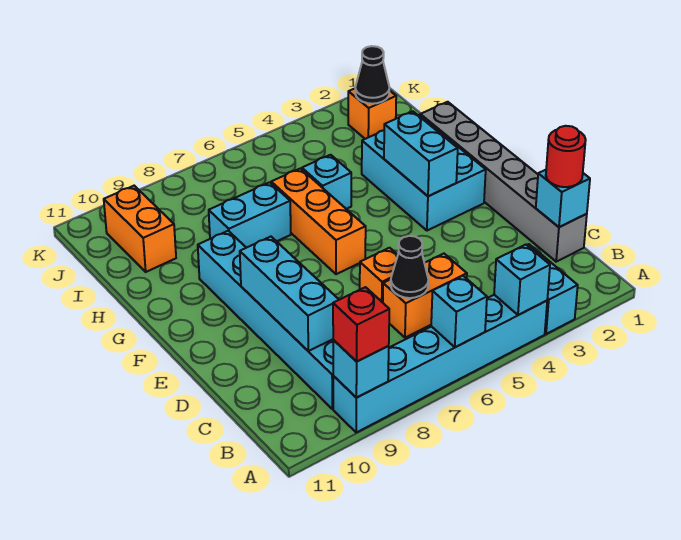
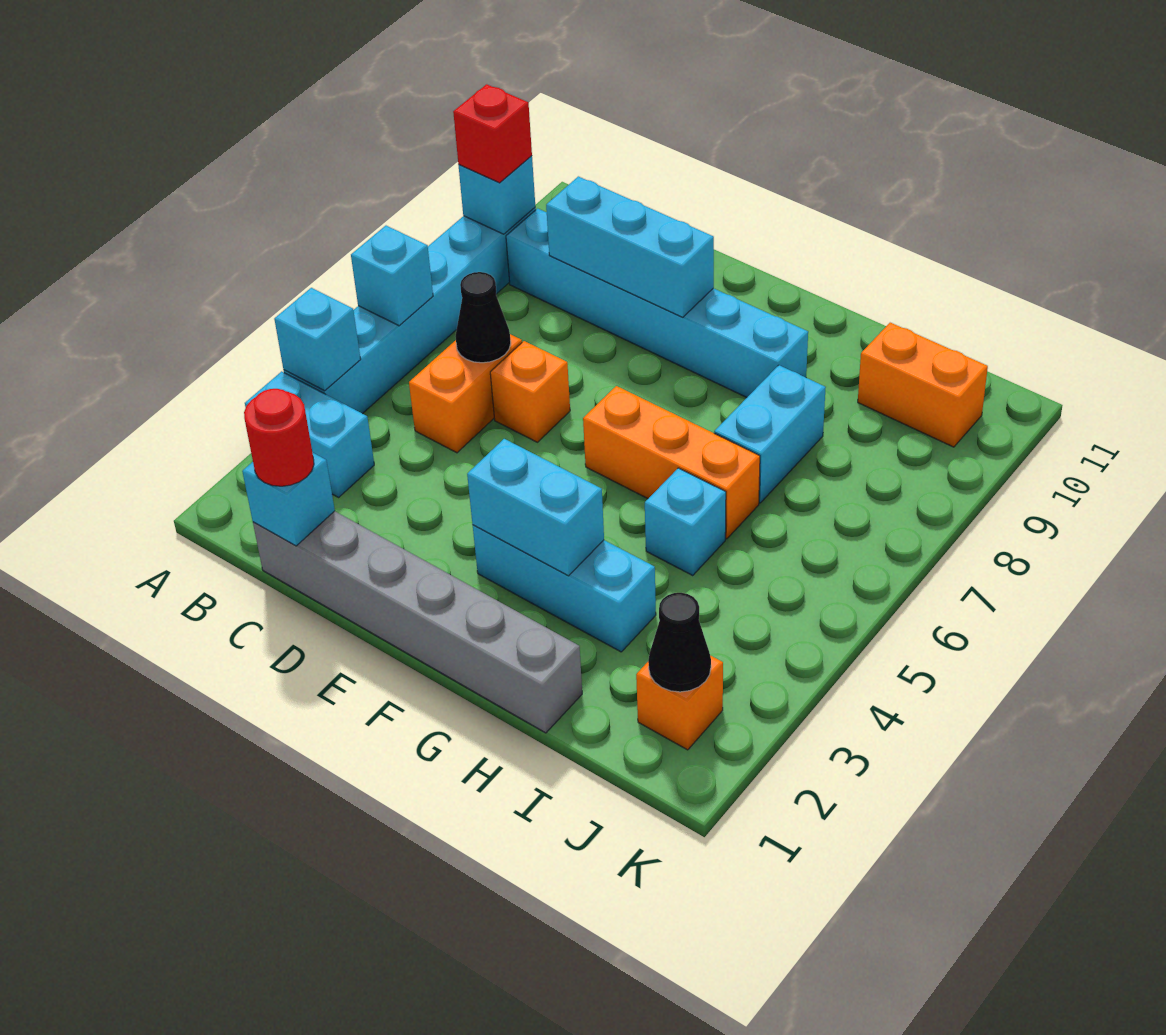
cyan 2x3 brick [362,115,486,231] -> cyan 1x3 brick [473,525,656,652]

